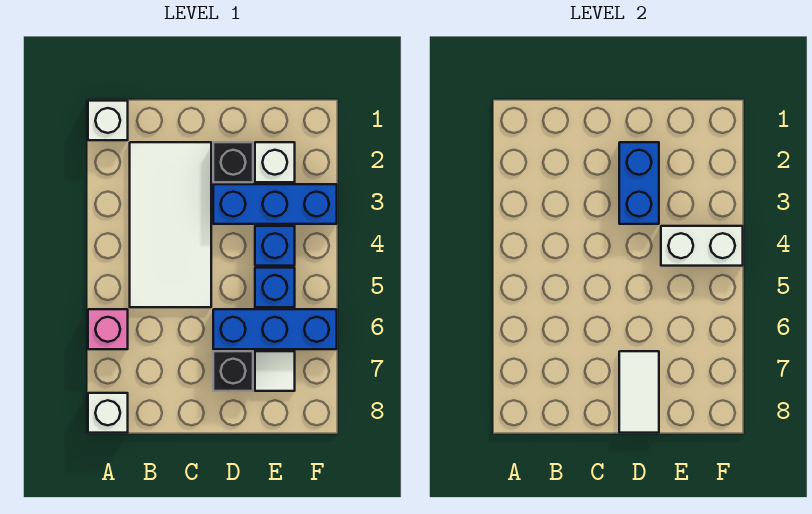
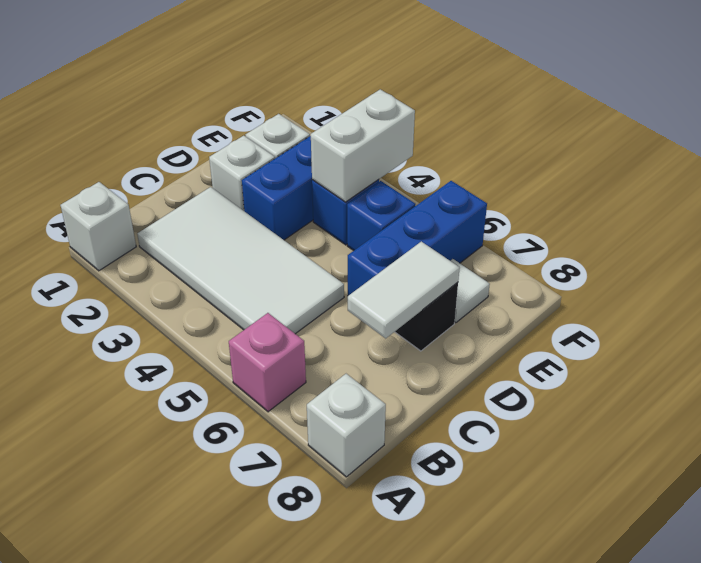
black 1x1 brick [213,142,253,182] -> white 1x1 brick [209,136,275,211]
blue 1x2 brick [619,142,659,224] -> none
white 1x2 tile [619,351,659,433] -> white 1x2 tile turned to [348,241,460,338]

